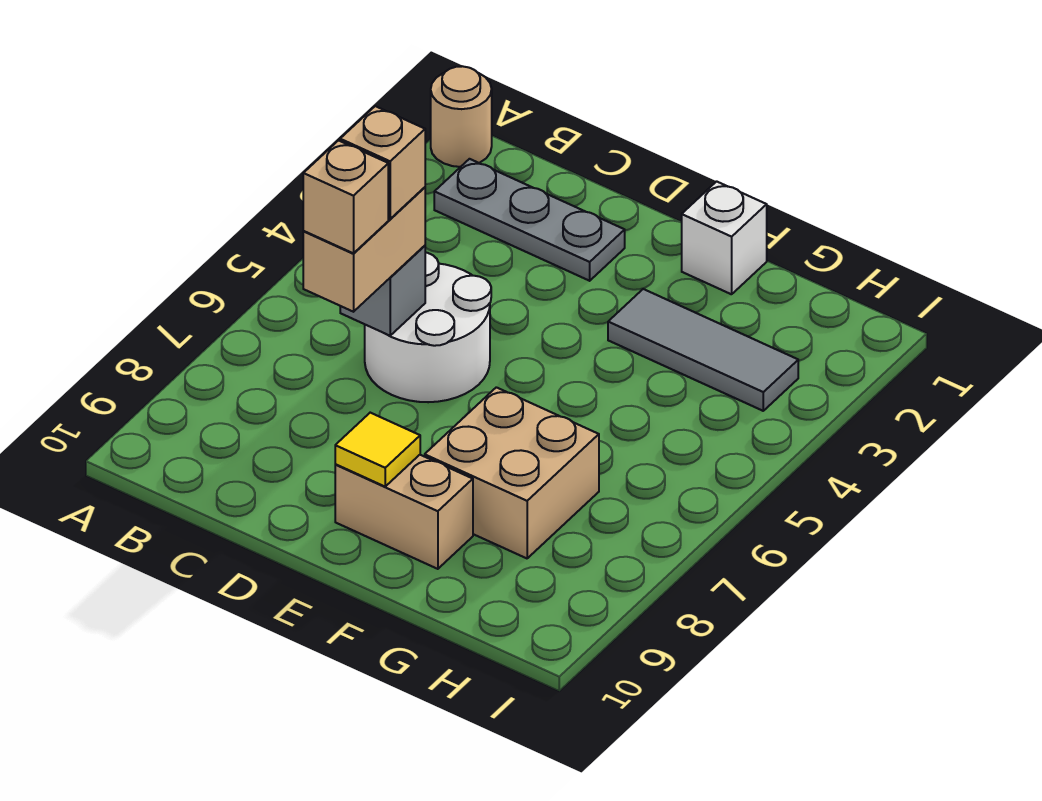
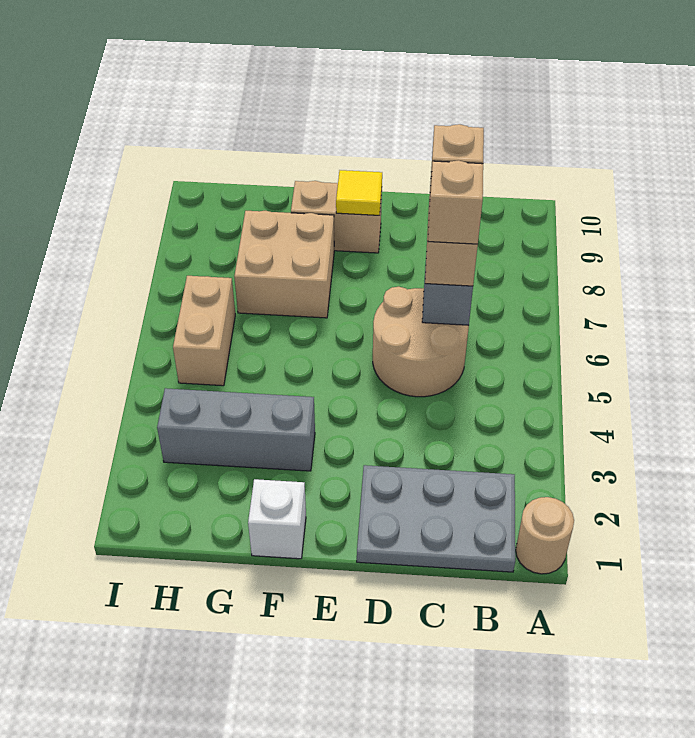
grey 1x3 plate [434,159,625,281] -> grey 2x3 plate [357,465,515,572]
white 2x2 round brick [365,252,491,402] -> tan 2x2 round brick [373,287,469,397]
grey 1x3 tile [608,289,798,411] -> grey 1x3 brick [157,388,315,471]
none -> tan 1x2 brick [173,276,235,386]

